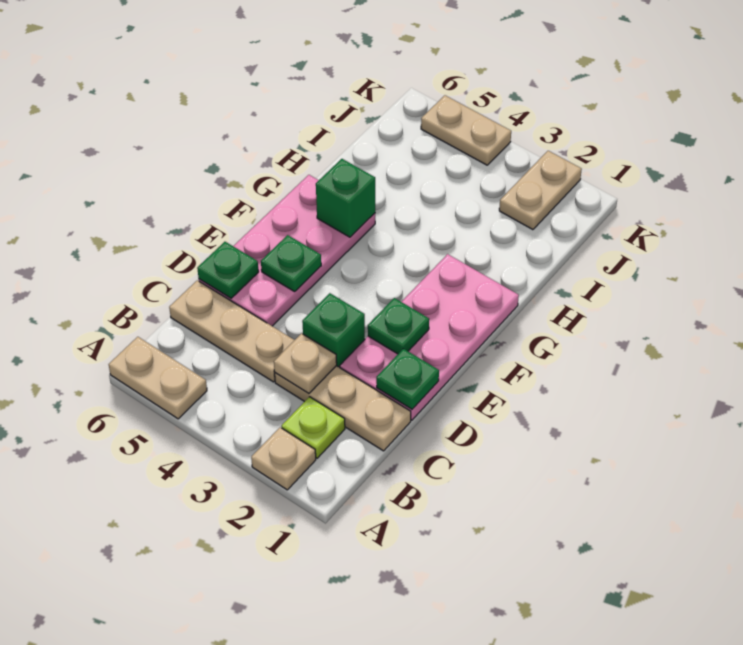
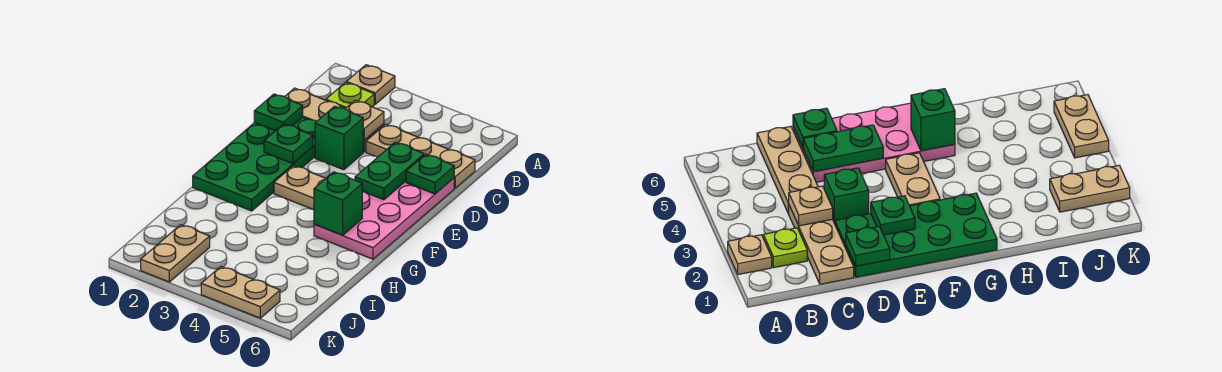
tan 1x2 plate [109,337,207,419] -> tan 1x2 plate moved to [274,166,326,210]
pink 2x4 plate [340,254,519,420] -> green 2x4 plate [193,117,317,211]
green 1x1 plate [261,235,321,292] -> green 1x2 plate [355,142,424,200]

